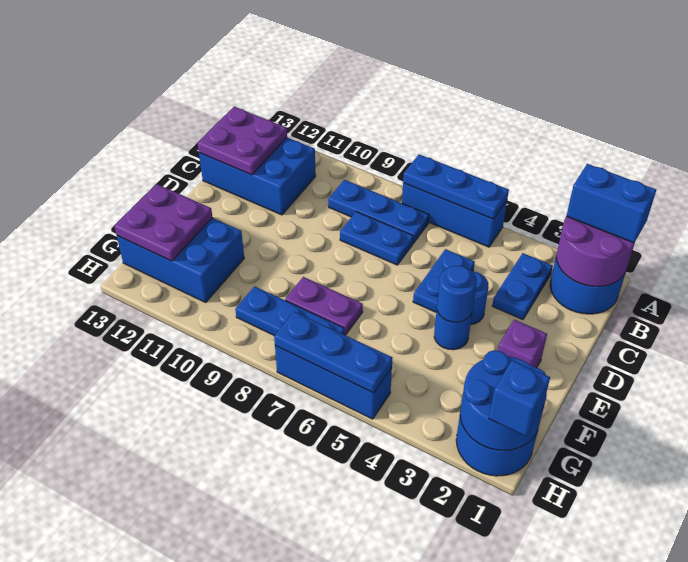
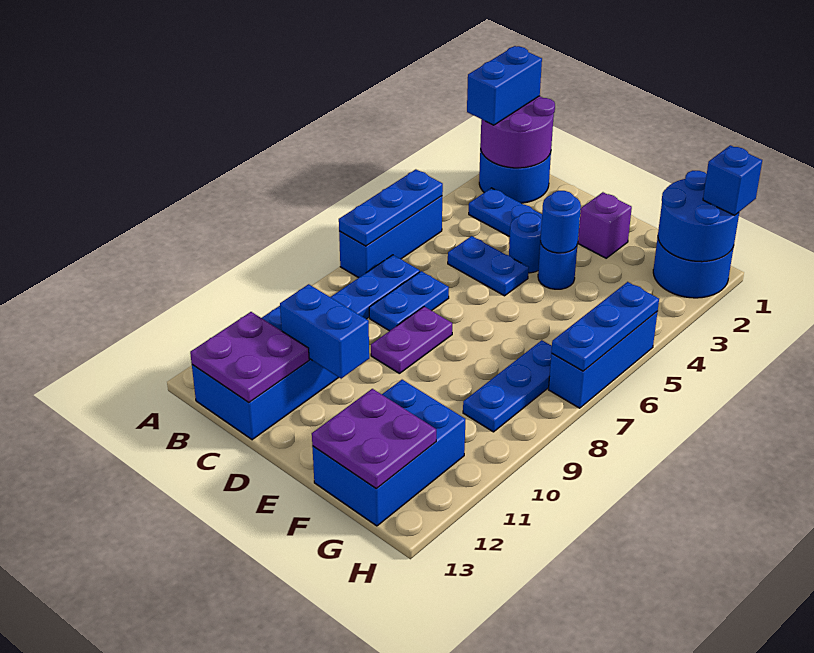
none -> blue 1x2 brick [280,284,369,379]
purple 1x2 plate [285,277,363,335] -> purple 1x2 plate moved to [371,307,452,374]

